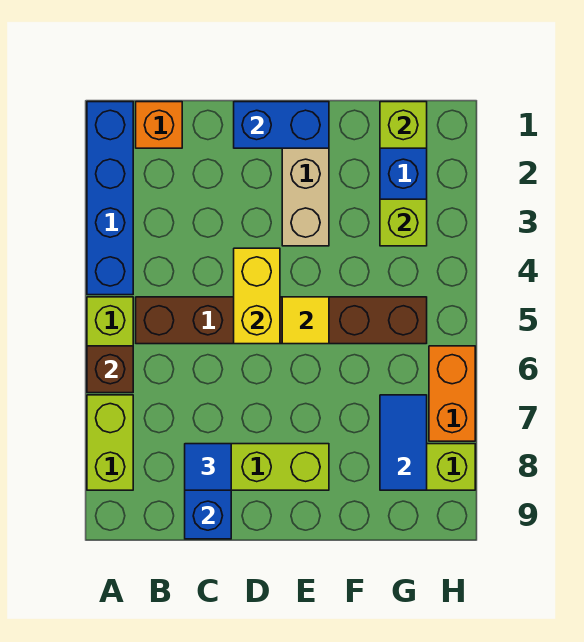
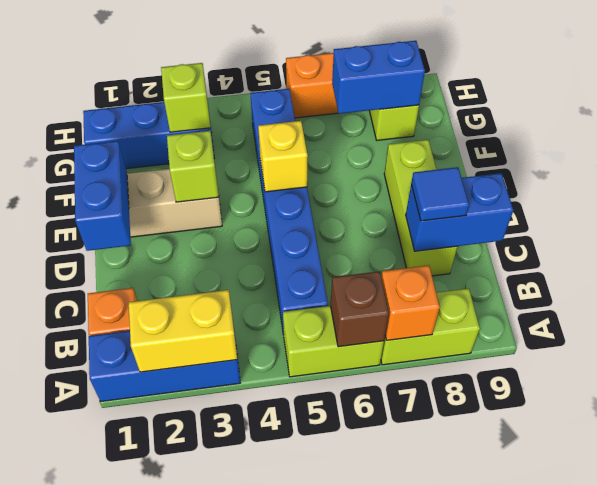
blue 1x4 brick [87,102,133,295] -> blue 1x3 brick [89,325,240,401]
none -> orange 1x1 brick [381,265,440,340]
brown 1x6 brick [136,297,427,344] -> blue 1x6 brick [250,89,328,335]
yellow 1x2 brick [234,248,280,344] -> yellow 1x2 brick moved to [129,290,237,372]
yellow 1x1 tile [282,297,329,344] -> yellow 1x1 brick [258,121,308,192]
lime 1x1 brick [380,102,427,148] -> lime 1x1 brick moved to [167,131,219,202]
blue 1x2 tile [380,395,427,490] -> blue 1x2 brick [332,41,425,114]

